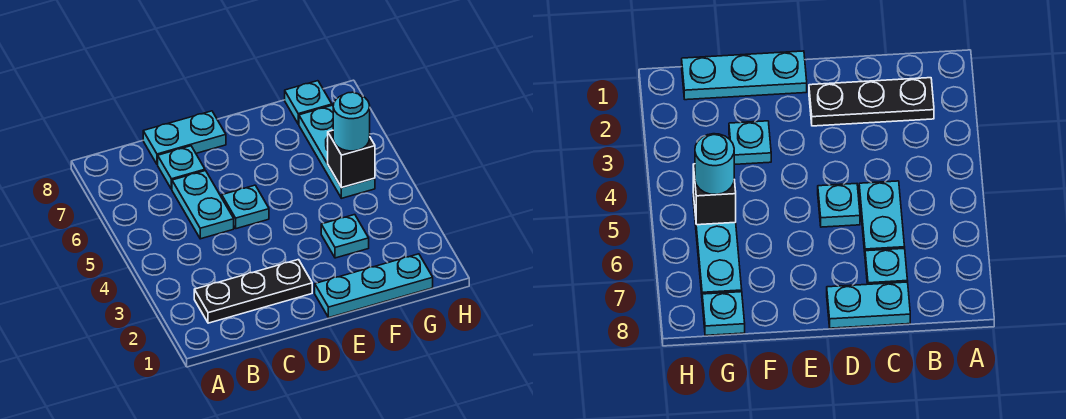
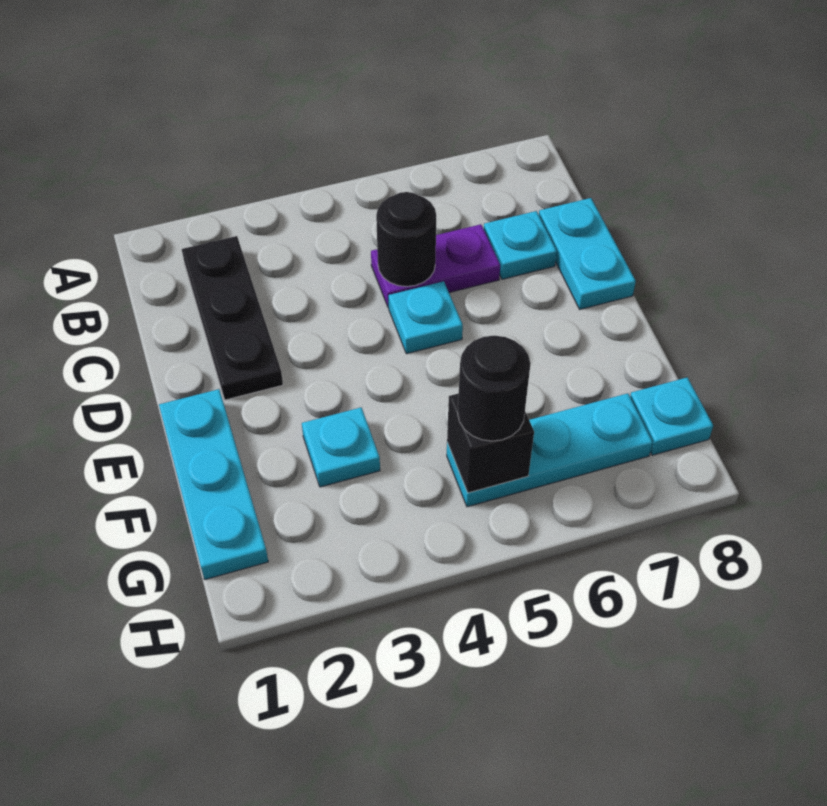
cyan 1x2 plate [172,171,234,239] -> purple 1x2 plate [371,224,500,308]
none -> black 1x1 round brick [376,192,436,287]
cyan 1x1 round brick [333,92,370,151] -> black 1x1 round brick [458,335,531,441]

